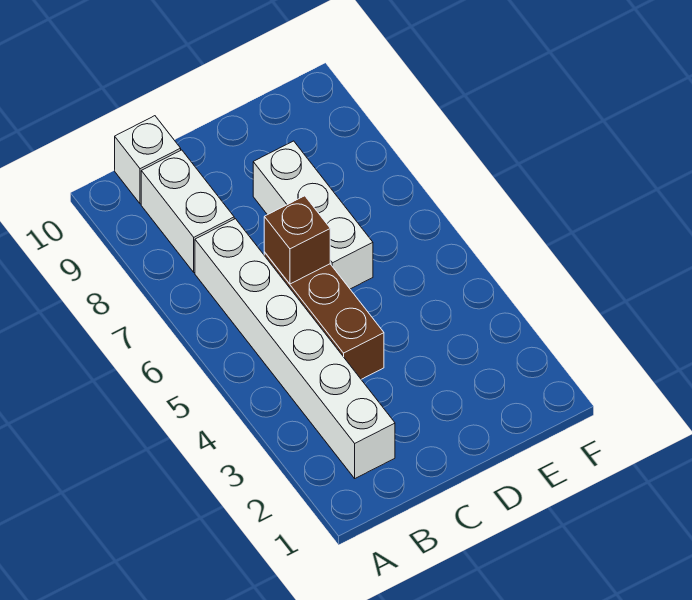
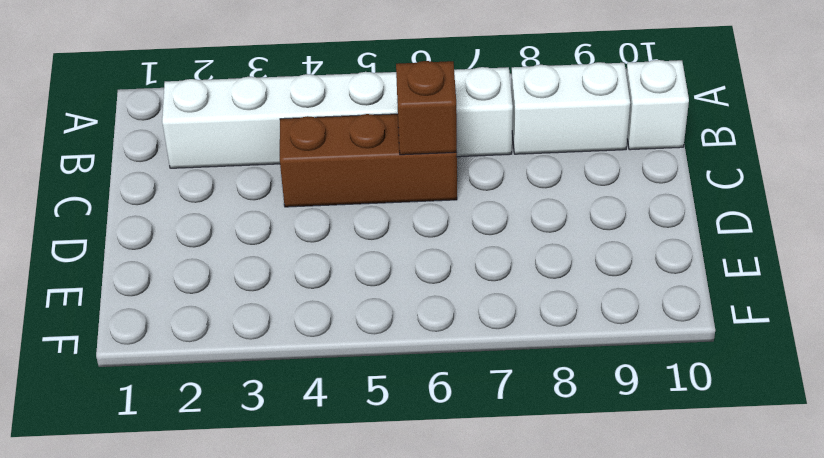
white 1x3 brick [253,141,373,289] -> none

